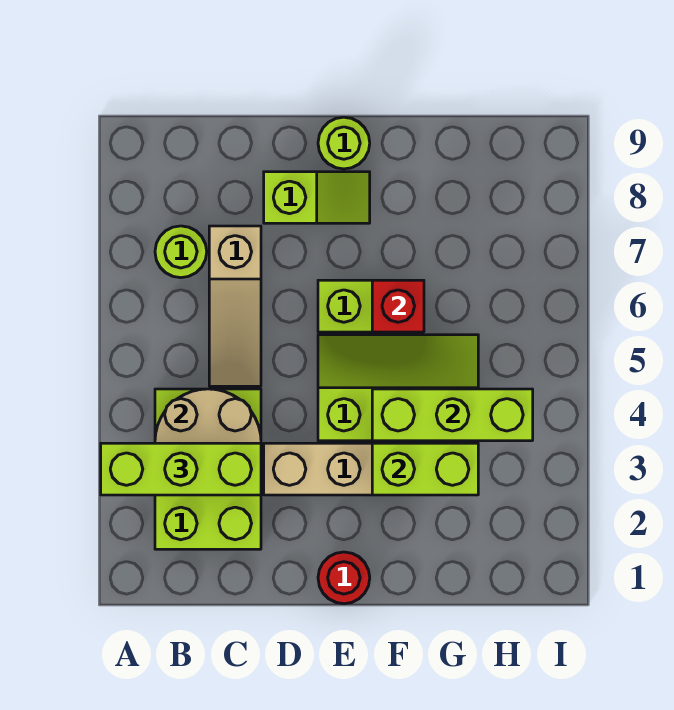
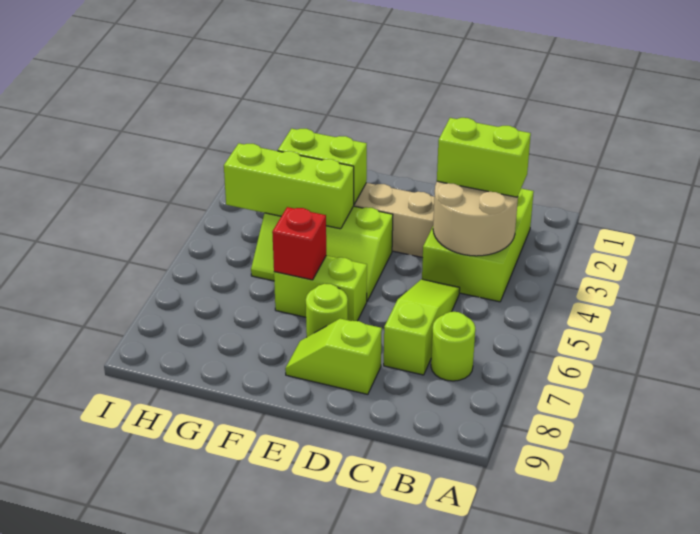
lime 1x3 brick [101,443,261,495] -> lime 1x2 brick [437,118,531,197]
tan 1x3 slope [209,226,261,386] -> lime 1x3 slope [384,279,460,375]
red 1x1 round brick [318,552,370,604] -> none
lime 1x1 round brick [318,117,370,169] -> lime 1x1 round brick moved to [306,284,348,337]

